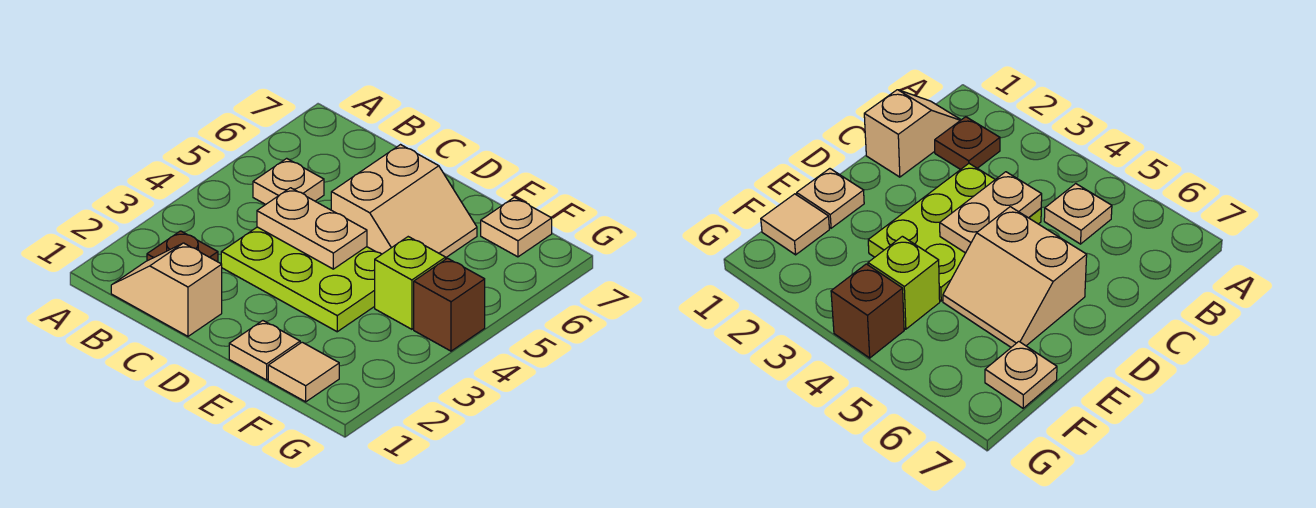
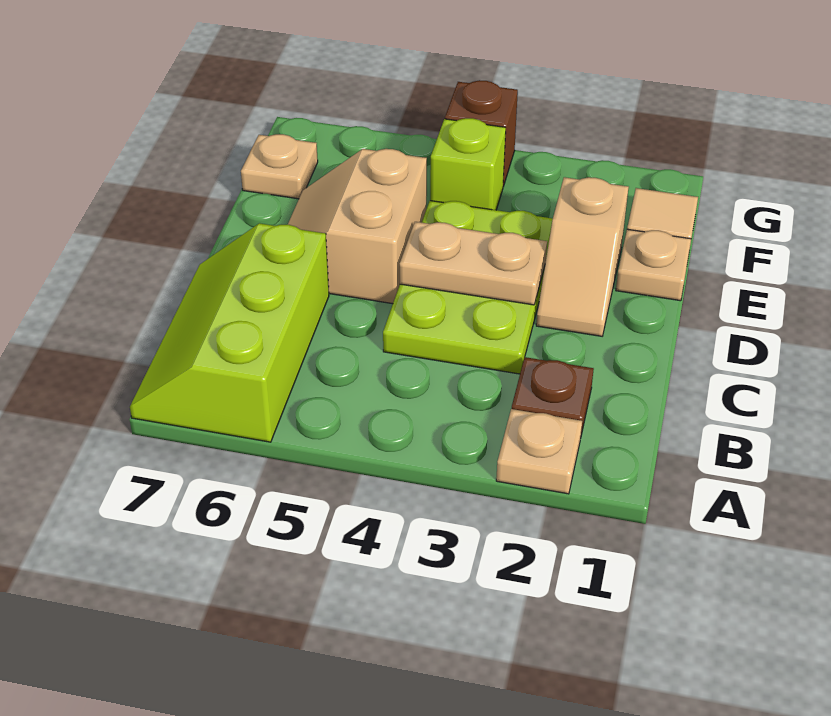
none -> lime 2x3 slope [130,223,329,442]
tan 1x2 slope [111,243,222,336] -> tan 1x2 slope moved to [536,177,629,336]
tan 1x1 plate [253,158,324,205] -> tan 1x1 plate moved to [496,409,582,494]
tan 1x2 plate [257,188,367,269] -> tan 1x2 plate turned to [400,222,547,305]
tan 2x2 slope [331,145,477,257] -> tan 2x2 slope turned to [288,149,427,304]

